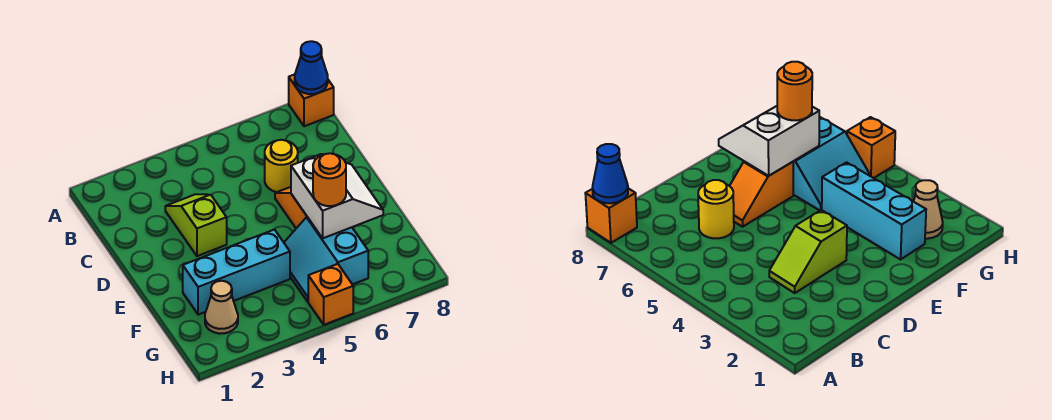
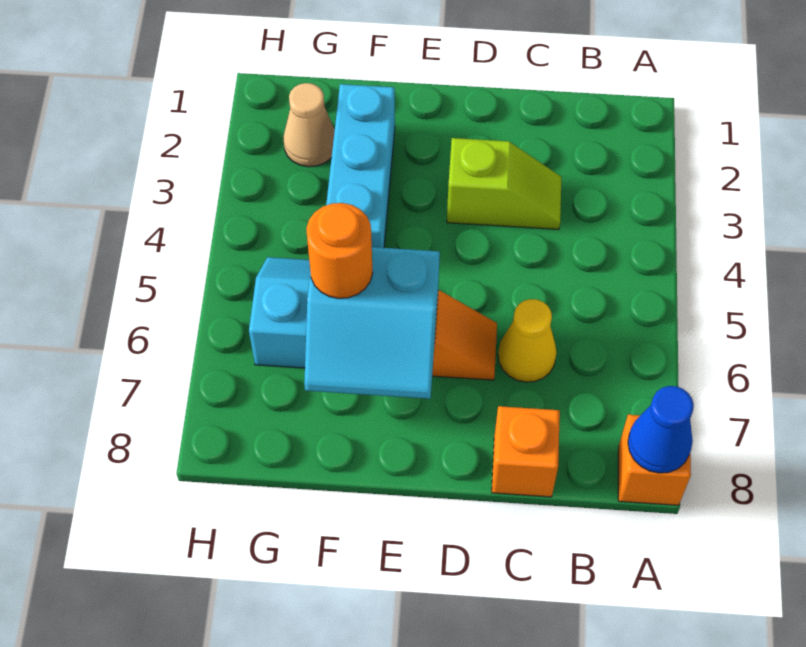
yellow 1x1 round brick [265,140,298,192] -> yellow 1x1 cone [498,299,557,382]
white 2x2 slope [291,154,383,238] -> cyan 2x2 slope [304,247,440,399]
orange 1x1 brick [308,264,353,325] -> orange 1x1 brick moved to [492,406,560,497]

